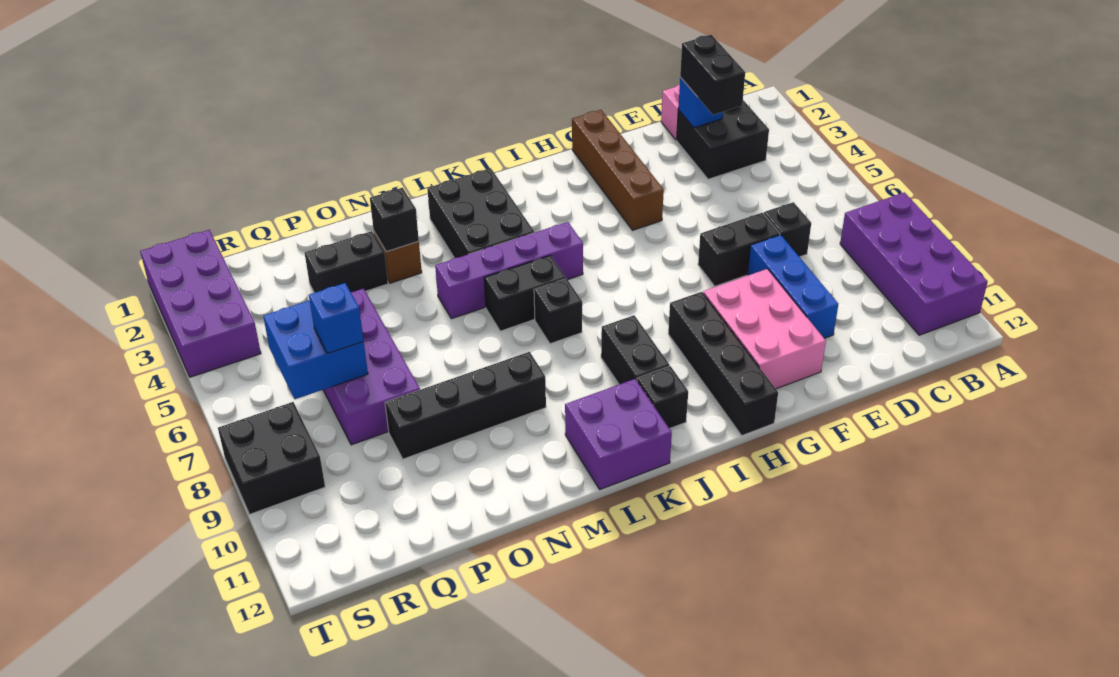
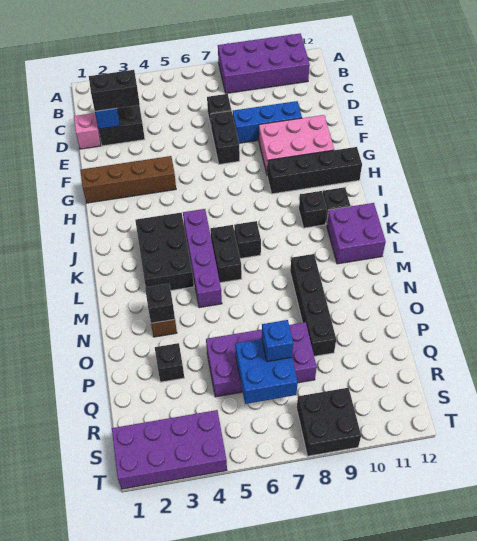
black 1x2 brick [601,315,670,384] -> black 1x1 brick [299,191,327,228]
black 2x3 brick [427,168,534,258] -> black 2x3 brick turned to [135,213,194,291]
black 1x2 brick [305,231,388,293] -> black 1x1 brick [155,343,184,382]

